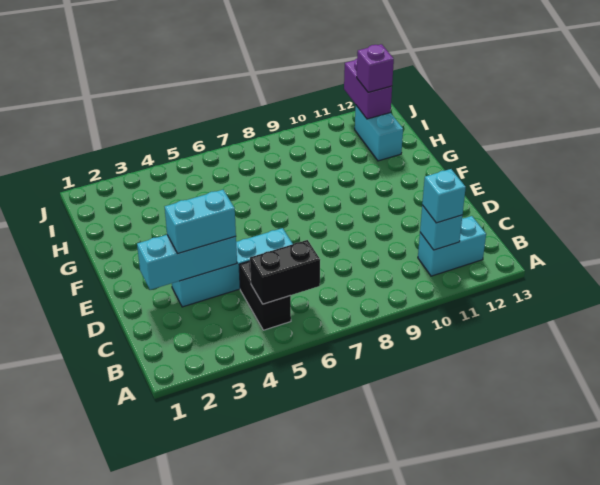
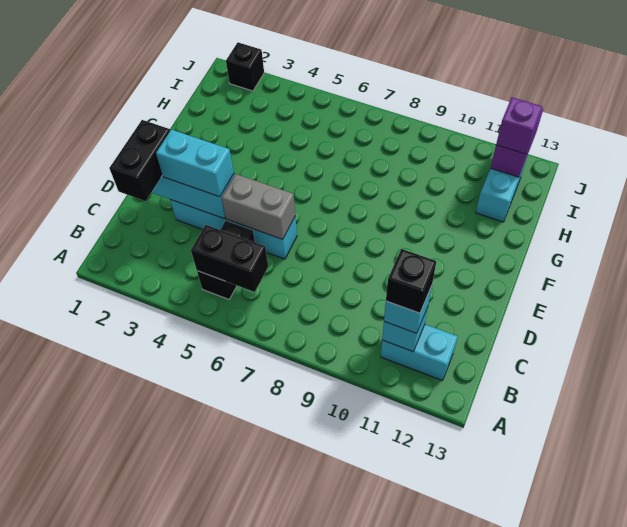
none -> black 1x1 brick [386,249,436,313]
none -> black 1x2 brick [109,120,170,201]
none -> grey 1x2 brick [222,174,295,239]
none -> black 1x1 brick [226,42,264,91]

